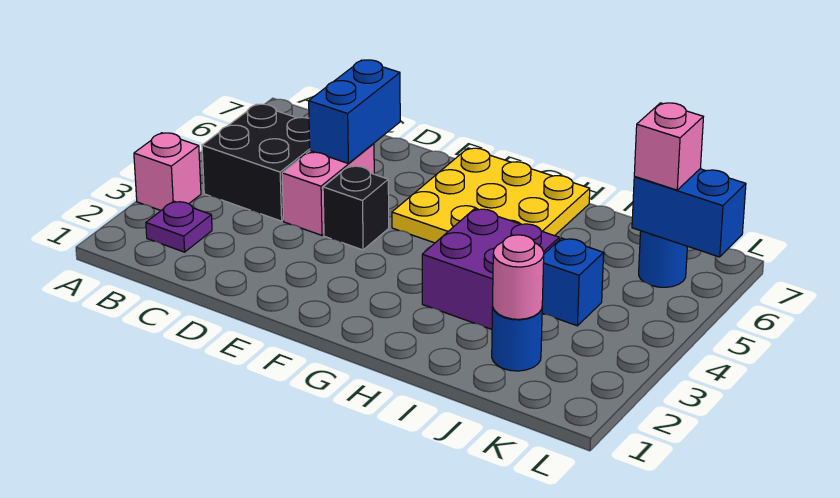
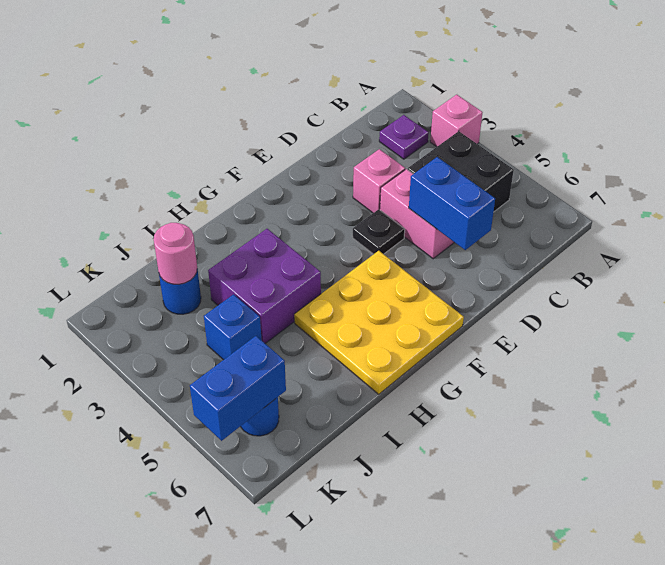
black 1x1 brick [323,166,389,250] -> black 1x1 plate [353,209,405,254]
pink 1x1 brick [634,103,703,190] -> pink 1x1 brick moved to [353,149,405,213]

